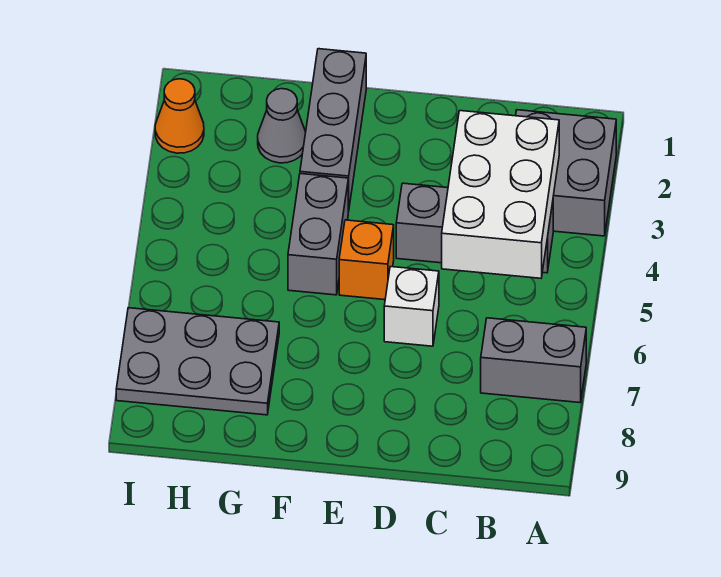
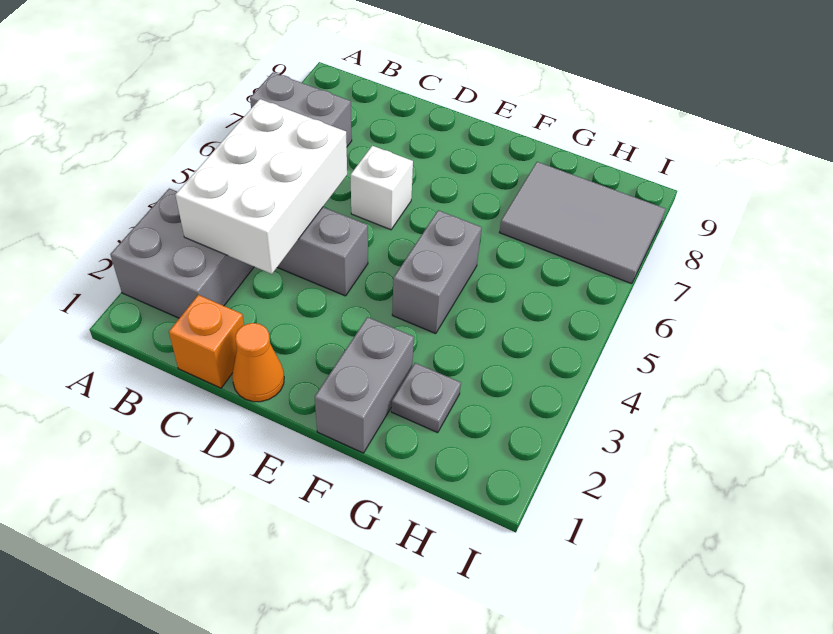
orange 1x1 brick [339,220,394,300] -> orange 1x1 brick moved to [169,295,244,388]
grey 1x3 brick [300,49,366,211] -> grey 1x2 brick [315,317,414,453]
grey 1x1 cone [258,89,306,163] -> grey 1x1 plate [391,363,461,433]
grey 2x3 plate [116,308,279,415] -> grey 2x3 tile [499,162,666,284]
orange 1x1 cone [155,79,204,153] -> orange 1x1 cone moved to [232,323,284,402]

